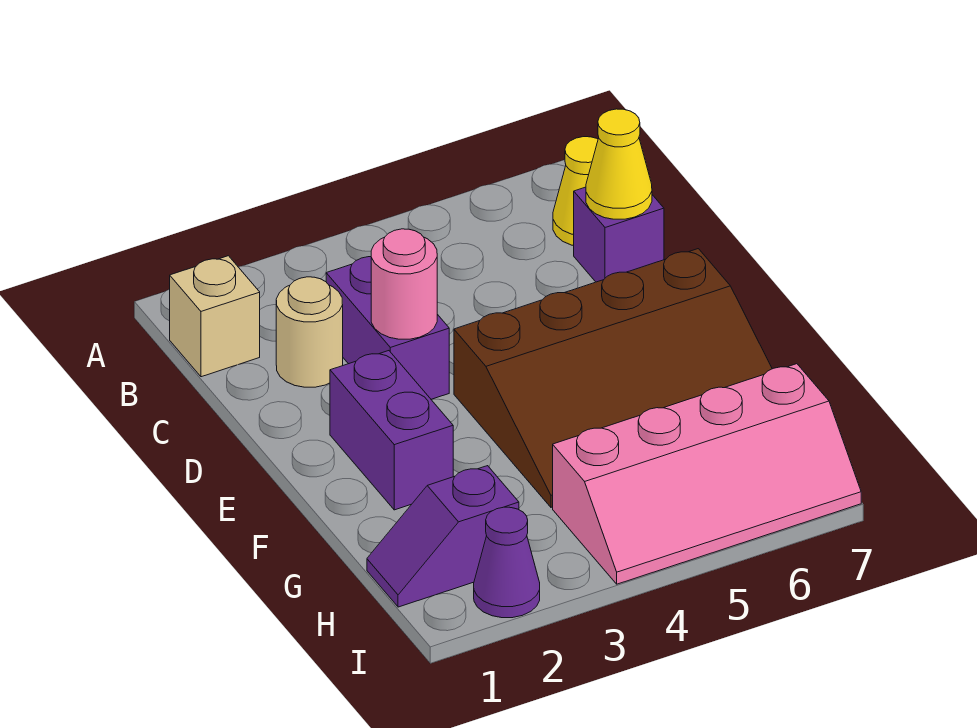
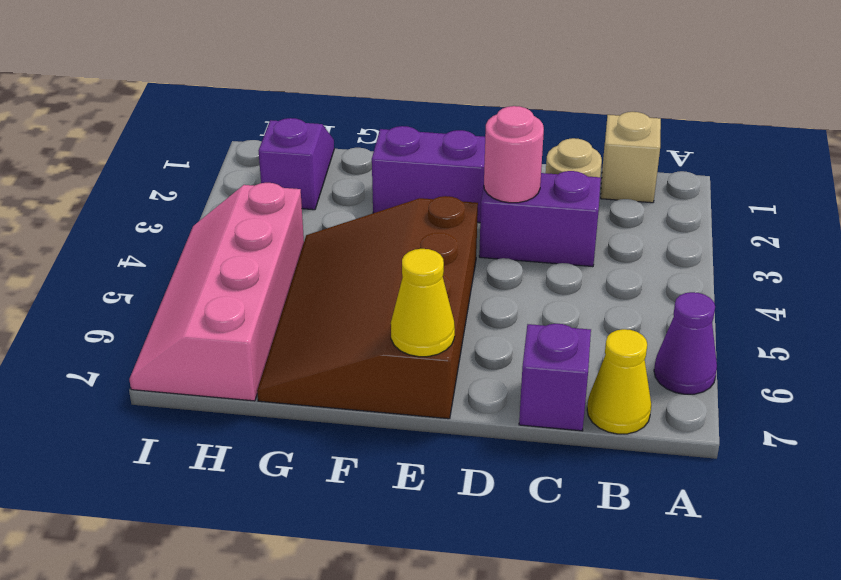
yellow 1x1 cone [586,109,652,219] -> yellow 1x1 cone moved to [391,249,455,357]
purple 1x1 cone [474,507,540,618] -> purple 1x1 cone moved to [654,292,717,394]

